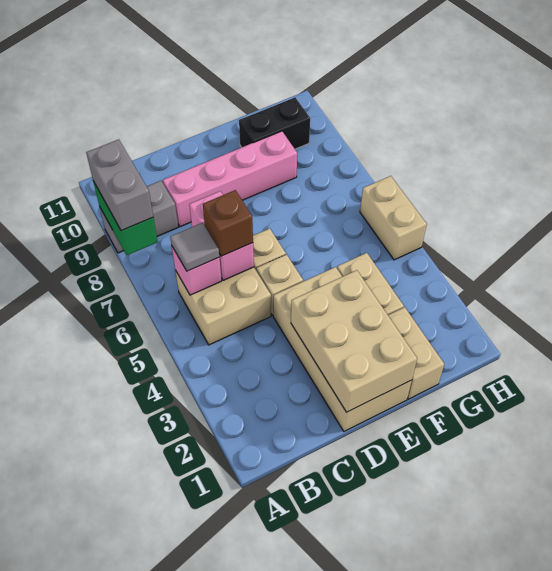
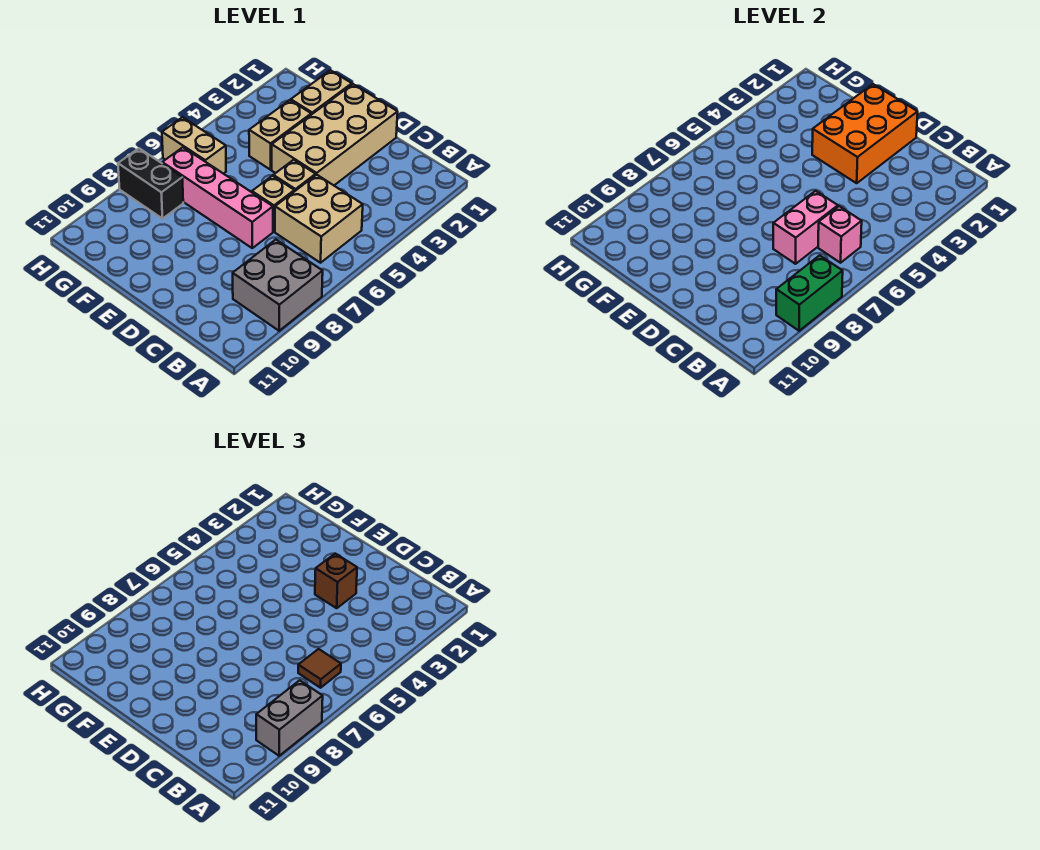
grey 1x2 brick [100,181,178,253] -> grey 2x2 brick [233,240,323,331]
grey 1x1 tile [170,223,219,271] -> brown 1x1 tile [298,649,341,688]
brown 1x1 brick [203,190,253,256] -> brown 1x1 brick moved to [315,554,357,608]
pink 1x4 brick [163,131,297,227] -> pink 1x4 brick moved to [162,147,273,248]
tan 2x3 brick [291,270,417,412] -> orange 2x3 brick [812,84,918,183]
black 1x2 brick [239,97,310,149] -> black 1x2 brick moved to [118,148,183,219]
tan 1x2 brick [360,176,427,260] -> tan 1x2 brick turned to [162,117,226,174]

